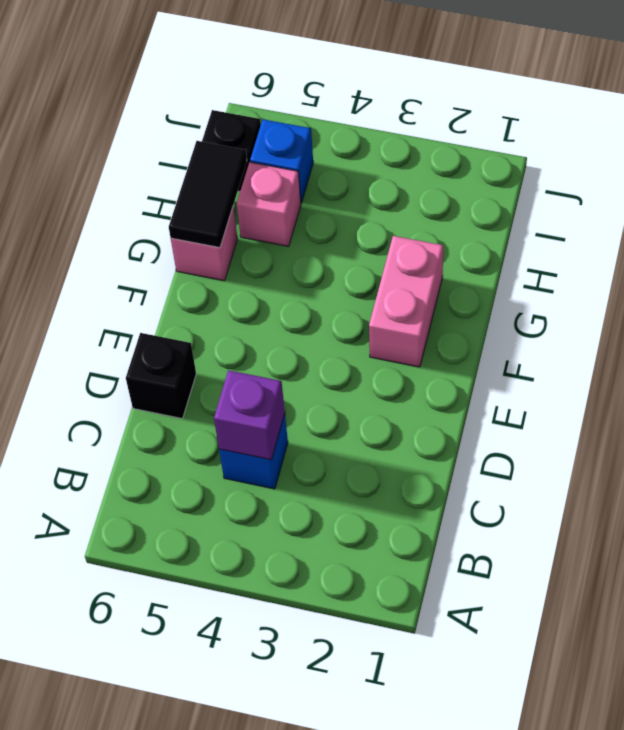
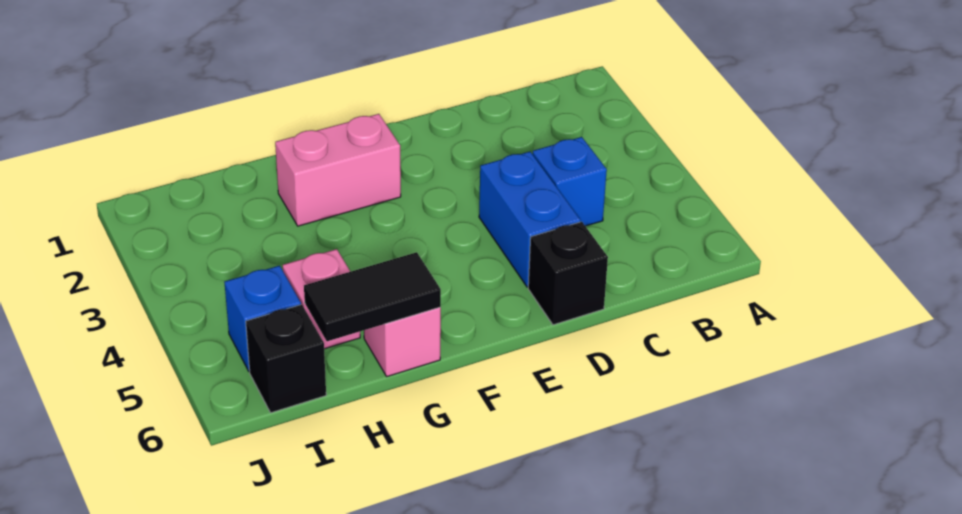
purple 1x1 brick [214,370,285,460] -> none
none -> blue 1x2 brick [479,152,581,287]

